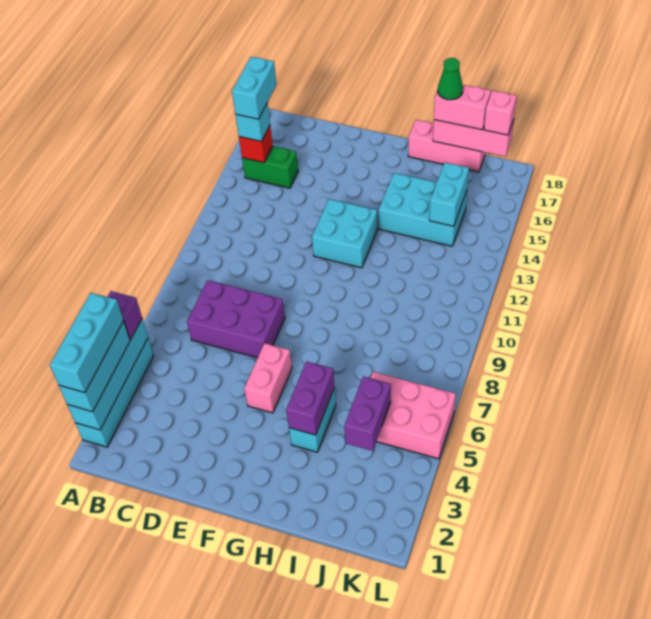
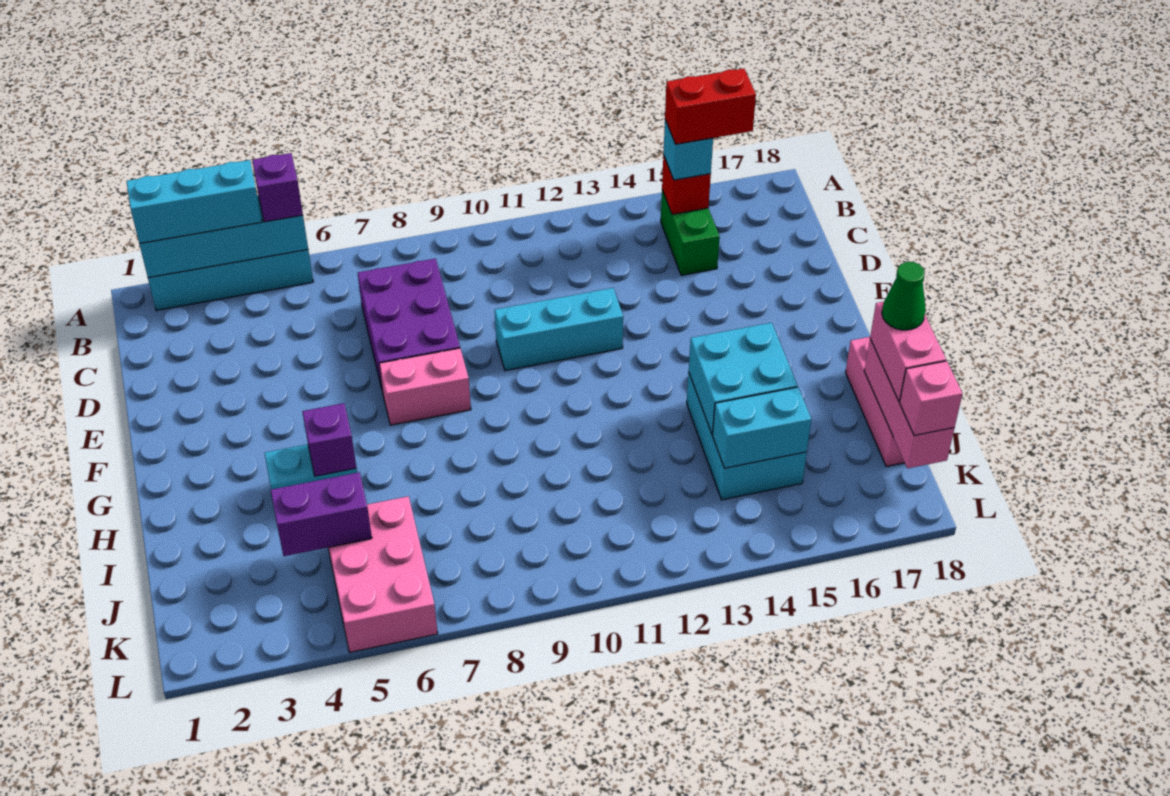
cyan 1x3 brick [50,293,124,393] -> cyan 1x3 brick moved to [495,288,623,371]
cyan 1x2 brick [232,57,277,119] -> red 1x2 brick [665,69,756,144]
pink 1x2 brick [244,343,292,413] -> pink 1x2 brick moved to [379,348,471,425]
cyan 2x2 brick [312,199,377,268] -> cyan 2x2 brick moved to [689,323,798,434]
purple 1x2 brick [286,362,335,435] -> purple 1x1 brick [302,403,356,476]

